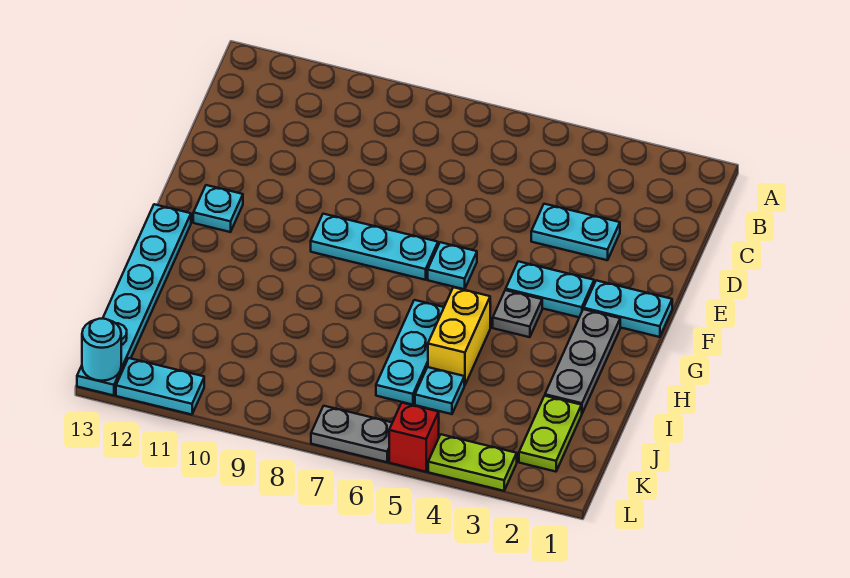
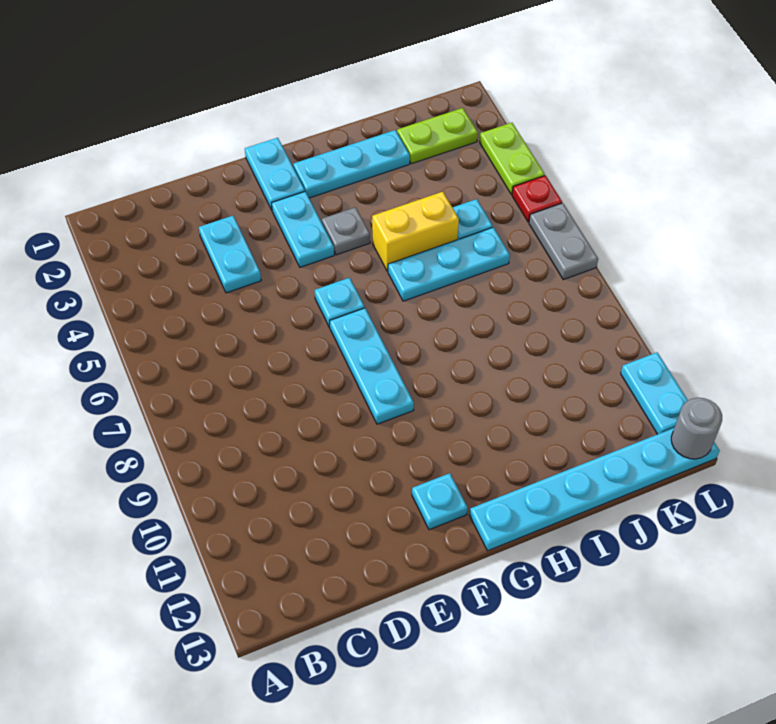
grey 1x3 plate [545,309,620,413] -> cyan 1x3 plate [293,130,410,198]
red 1x1 brick [389,403,439,472] -> red 1x1 plate [512,176,562,222]
cyan 1x1 round brick [82,319,121,381] -> grey 1x1 round brick [671,398,722,459]

